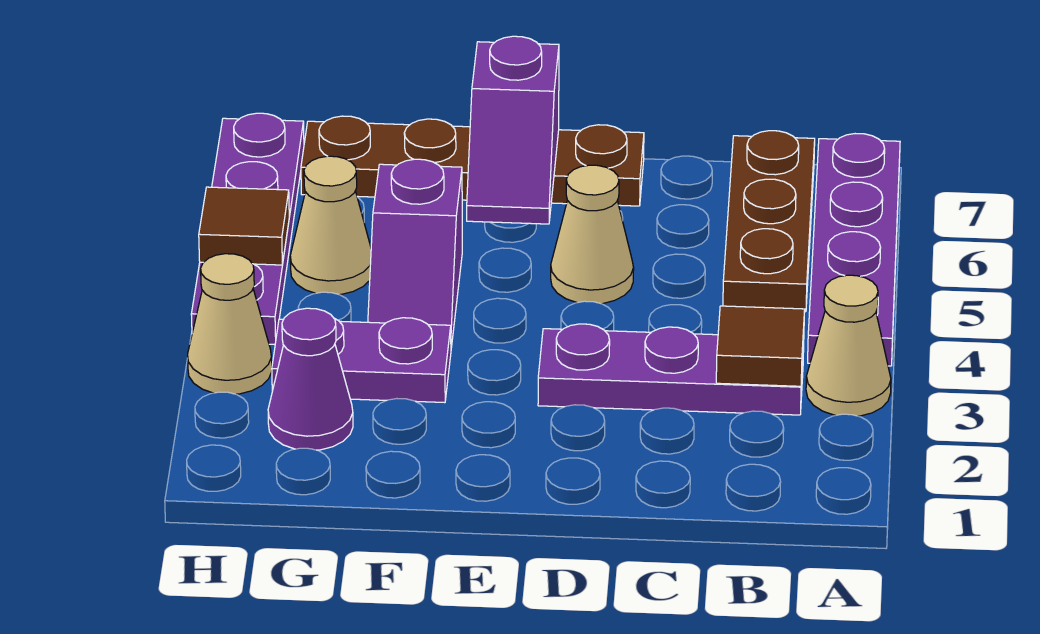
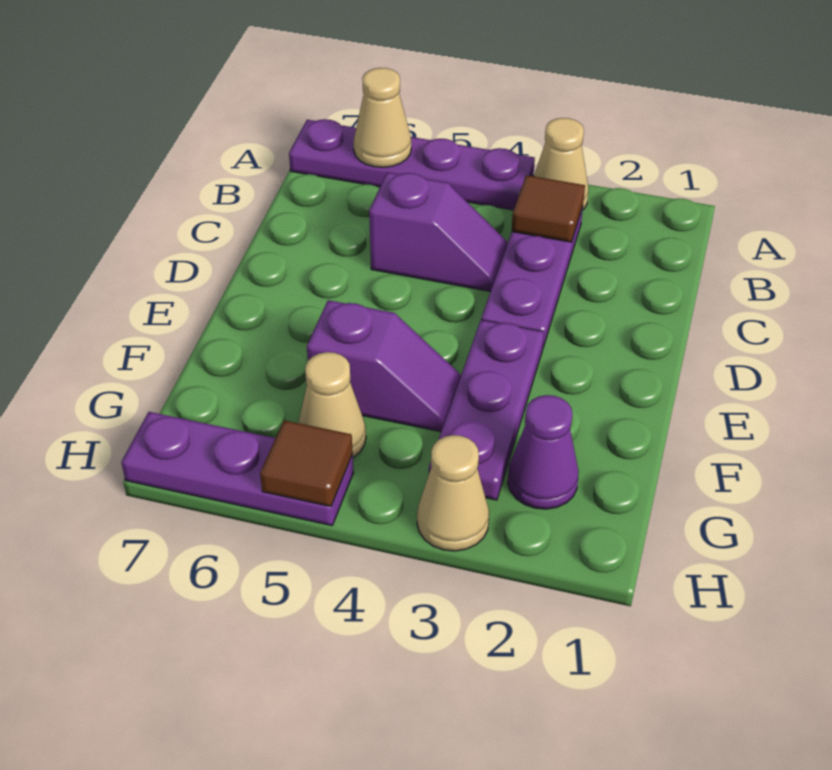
brown 1x3 plate [723,131,815,312] -> none
tan 1x1 cone [551,165,634,304] -> tan 1x1 cone moved to [354,68,411,167]
brown 1x4 plate [301,116,644,206] -> none
purple 1x2 slope [467,36,559,224] -> purple 1x2 slope moved to [369,172,507,292]
purple 1x2 plate [272,318,451,403] -> purple 1x3 plate [429,320,544,500]
purple 1x4 plate [191,113,304,344] -> purple 1x3 plate [121,412,354,526]

